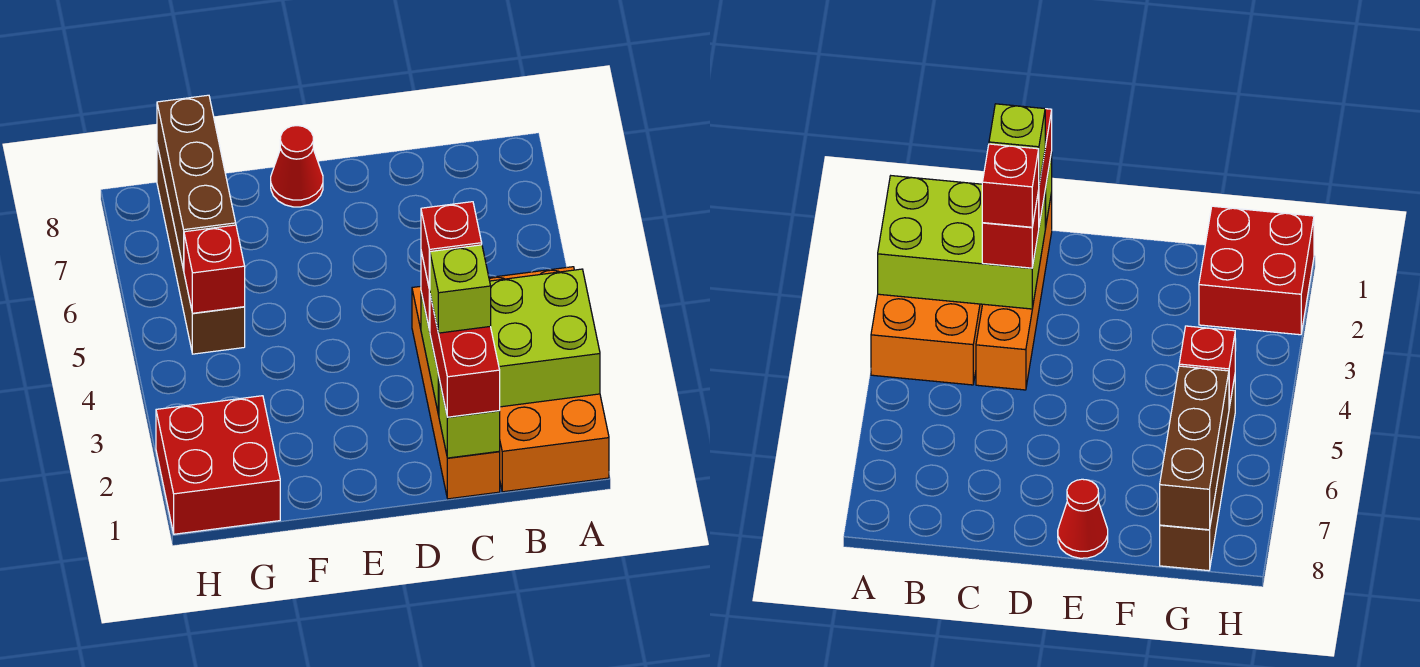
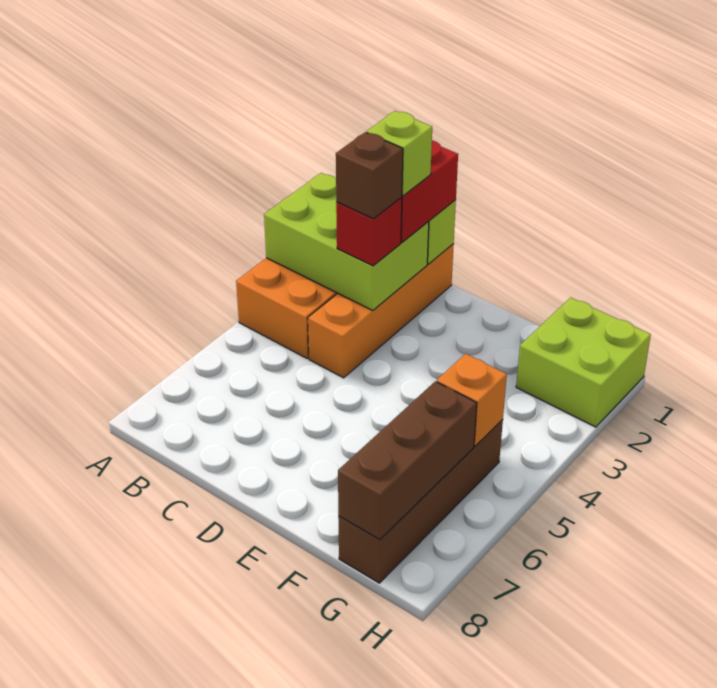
red 1x1 brick [421,202,482,290] -> brown 1x1 brick [336,132,403,219]
red 1x1 cone [271,126,323,207] -> none
red 2x2 brick [156,396,280,534] -> lime 2x2 brick [516,298,651,427]
red 1x1 brick [184,225,245,313] -> orange 1x1 brick [437,354,507,446]

